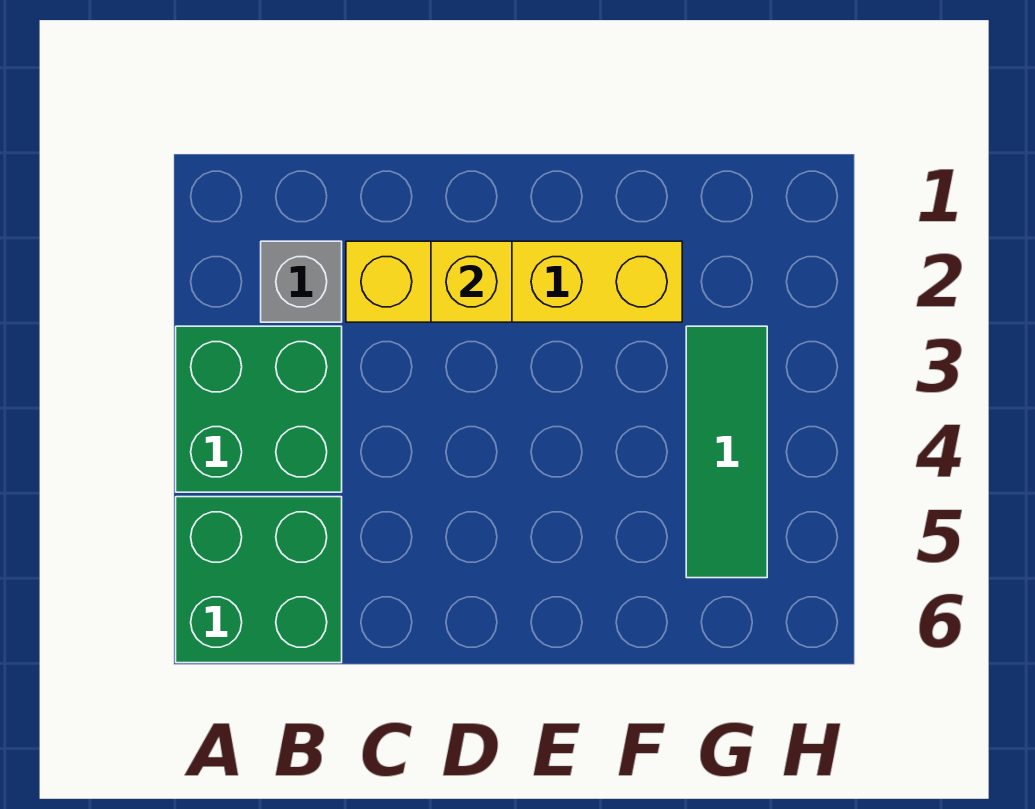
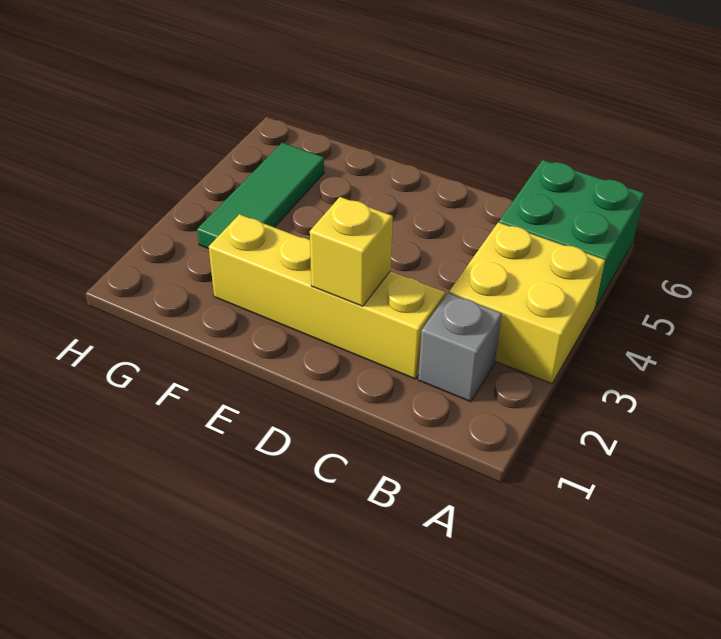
green 2x2 brick [176,326,342,492] -> yellow 2x2 brick [449,222,605,384]

